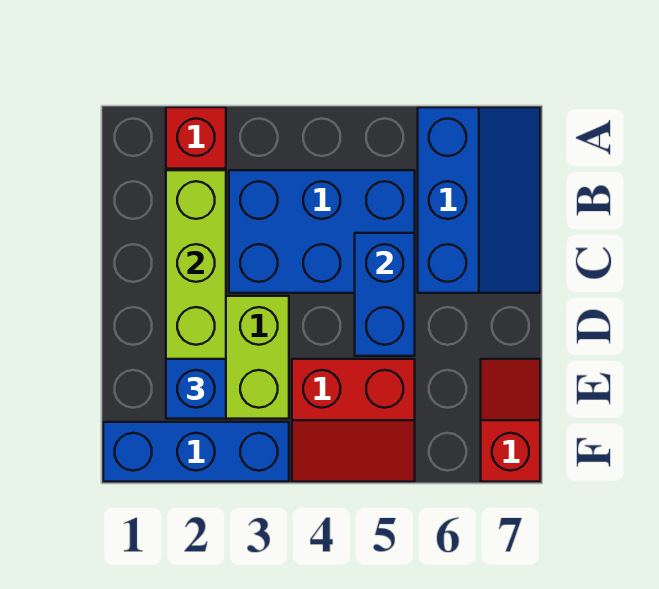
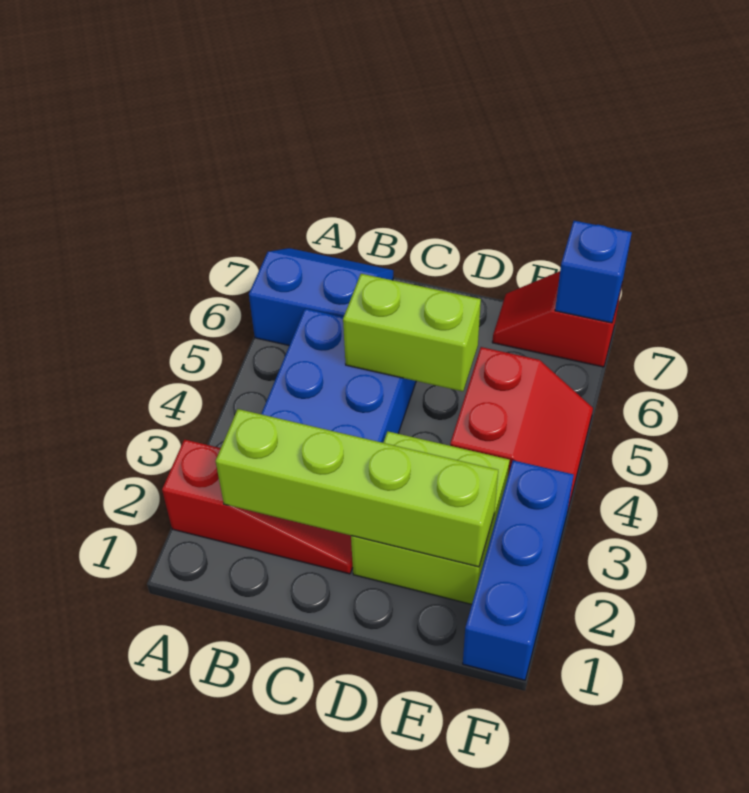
blue 2x3 slope [418,107,540,293] -> blue 2x2 slope [249,248,393,345]
blue 1x2 brick [355,233,415,356] -> lime 1x2 brick [343,274,481,391]
blue 1x1 brick [166,359,226,419] -> blue 1x1 brick moved to [555,221,632,323]

